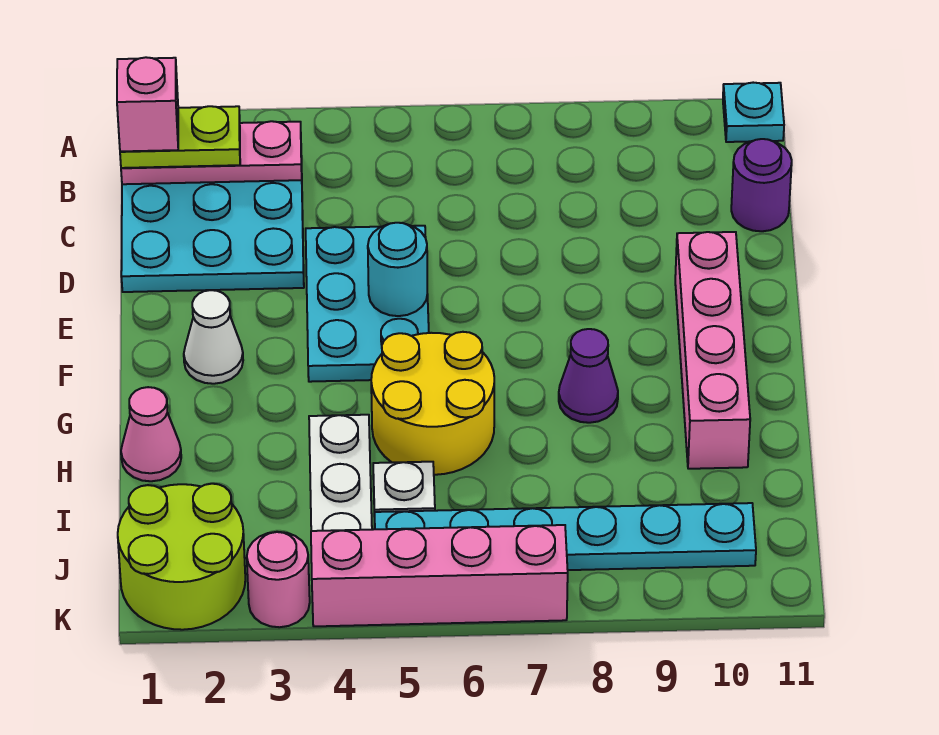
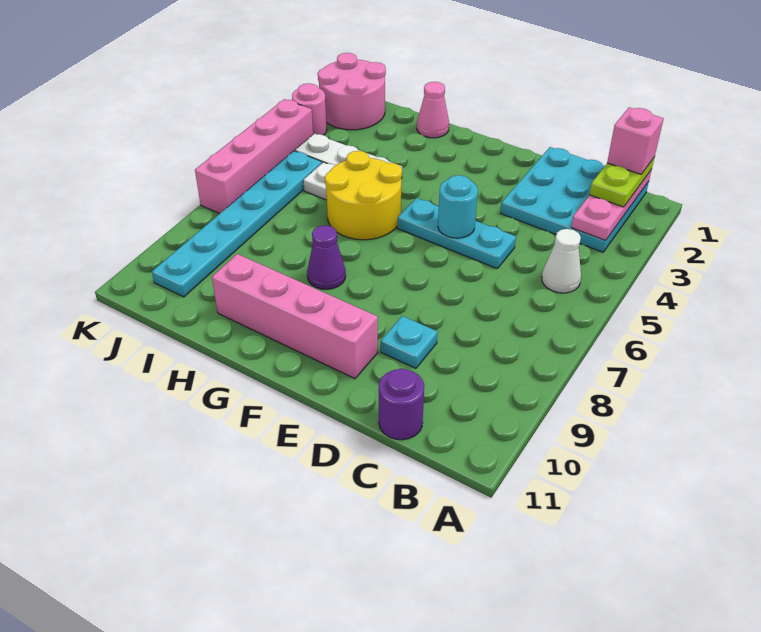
cyan 1x1 plate [723,83,784,142] -> cyan 1x1 plate moved to [381,316,438,368]
cyan 2x3 plate [306,226,429,382] -> cyan 1x3 plate [397,198,516,269]
white 1x1 cone [184,290,243,384] -> white 1x1 cone moved to [542,229,581,293]
lime 2x2 round brick [118,484,245,630] -> pink 2x2 round brick [318,53,386,130]

